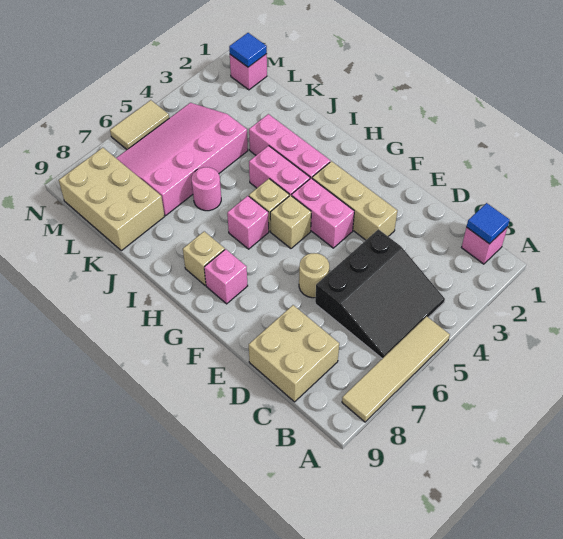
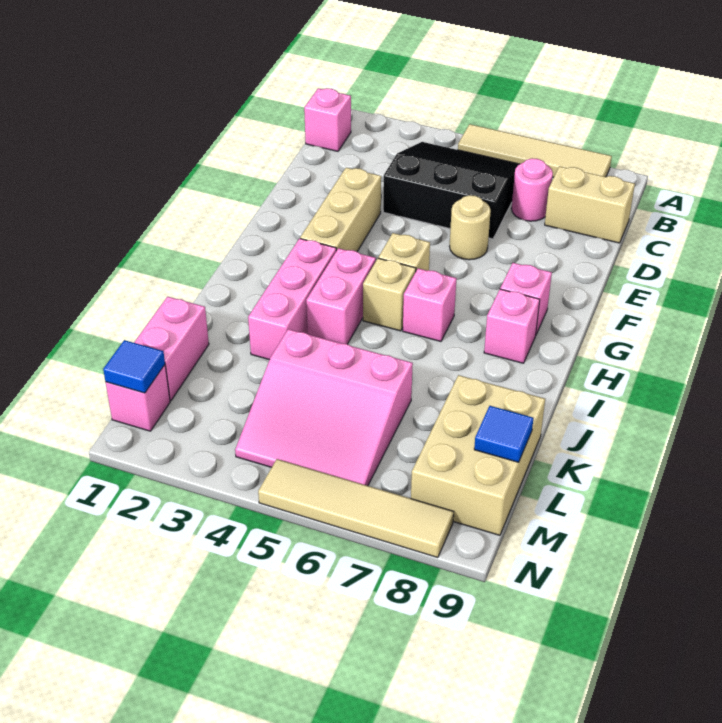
blue 1x1 tile [467,203,510,244] -> blue 1x1 tile moved to [474,406,533,462]
tan 2x2 brick [249,305,339,402] -> tan 1x2 brick [545,166,635,243]
pink 1x2 brick [292,178,354,248] -> pink 1x2 brick moved to [134,297,209,401]
tan 1x1 brick [183,232,225,285] -> pink 1x1 brick [484,289,540,363]
pink 1x1 round brick [192,167,221,211] -> pink 1x1 round brick moved to [511,158,553,221]
pink 3x4 slope [116,103,248,216] -> pink 3x3 slope [235,329,413,486]
tan 1x2 tile [110,100,169,149] -> tan 1x4 tile [258,459,454,558]

